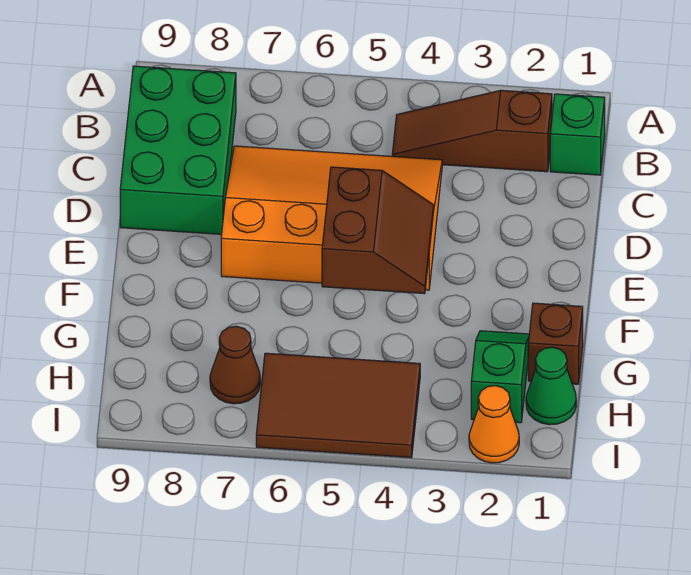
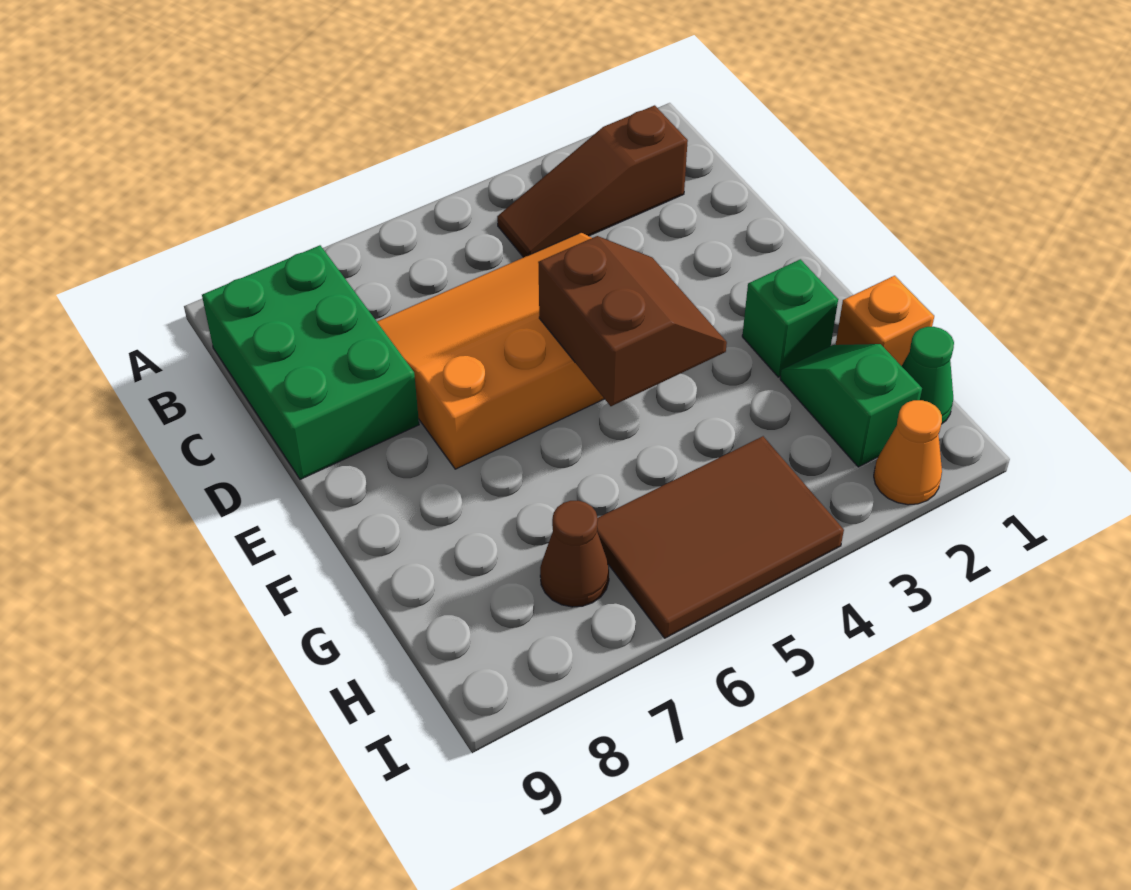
green 1x1 brick [550,94,605,175] -> green 1x1 brick moved to [742,259,838,377]
brown 1x1 brick [528,303,583,384] -> orange 1x1 brick [836,276,934,366]

